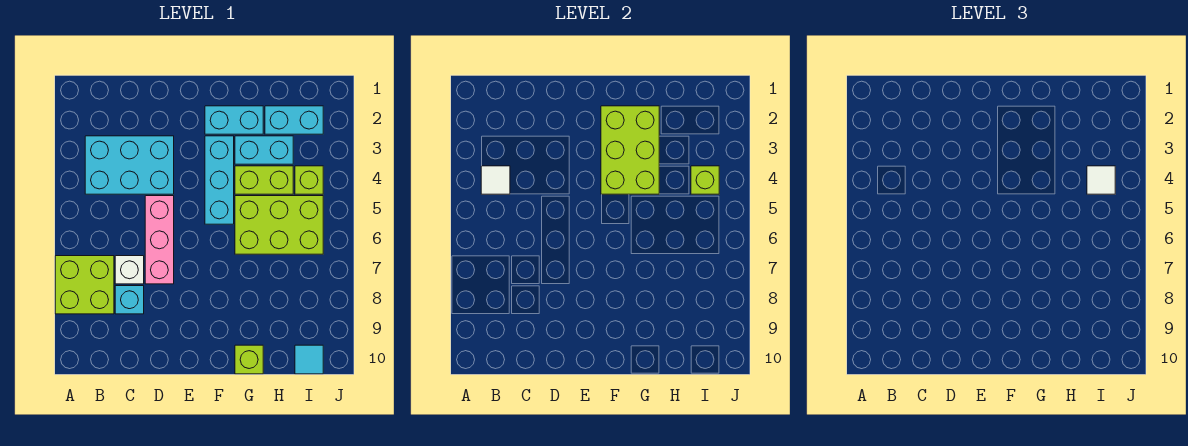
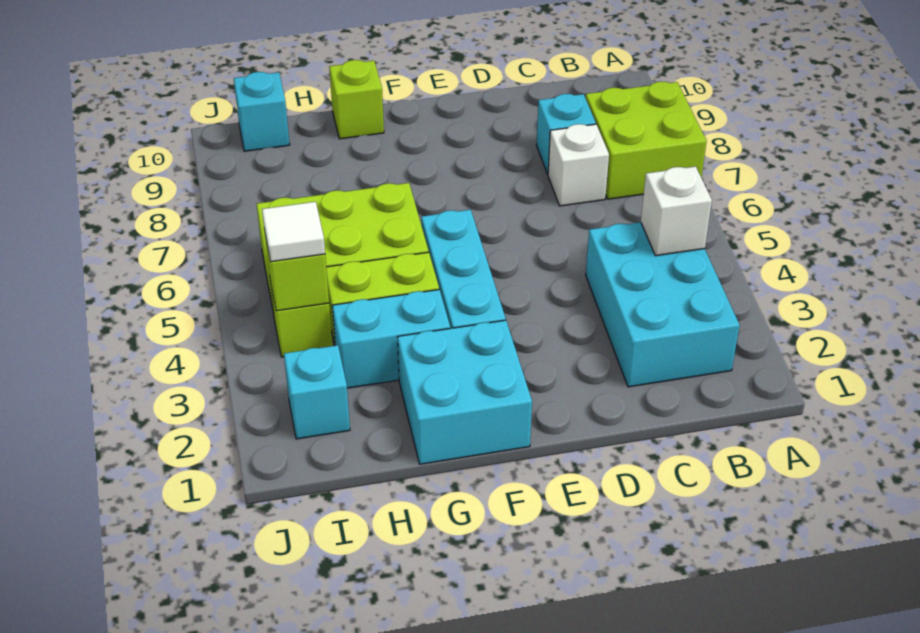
cyan 2x3 brick [85,136,174,194] -> cyan 2x3 brick turned to [586,222,740,387]
white 1x1 tile [481,166,510,194] -> white 1x1 brick [641,166,712,256]
pink 1x3 brick [145,196,174,284] -> none
cyan 1x2 brick [205,106,263,134] -> cyan 2x2 brick [398,320,532,464]
lime 2x3 brick [601,106,659,194] -> none
cyan 1x2 brick [265,106,323,134] -> cyan 1x1 brick [284,345,350,439]
cyan 1x1 tile [295,345,323,374] -> cyan 1x1 brick [234,72,290,151]

